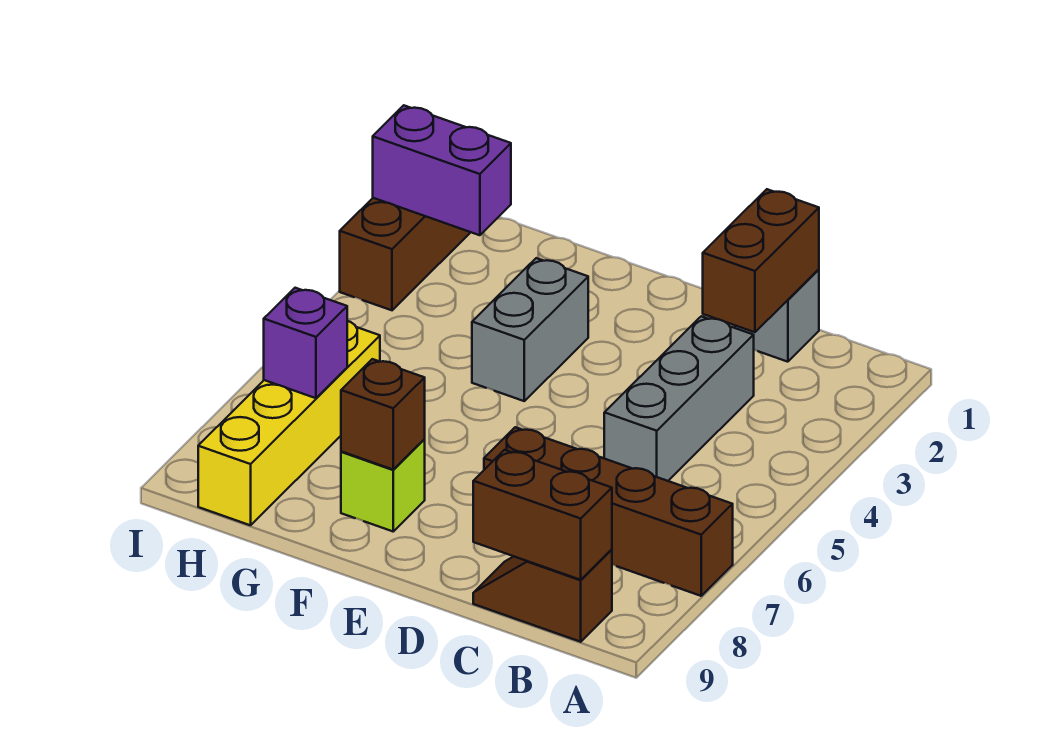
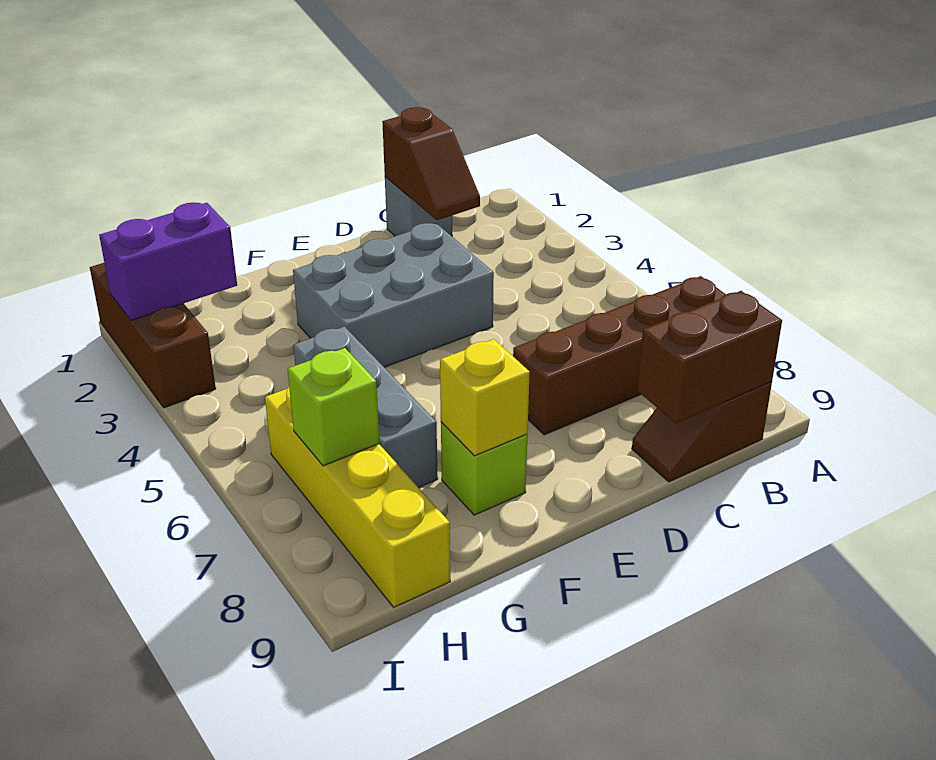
brown 1x2 brick [703,189,819,332] -> brown 1x2 slope [382,107,480,220]
grey 1x3 brick [604,316,754,481] -> grey 1x3 brick moved to [293,327,438,488]
grey 1x2 brick [472,258,588,401] -> grey 2x3 brick [293,223,494,367]
brown 1x1 brick [341,359,425,469] -> yellow 1x1 brick [440,339,530,456]
purple 1x1 brick [264,288,347,398] -> lime 1x1 brick [288,348,379,466]

